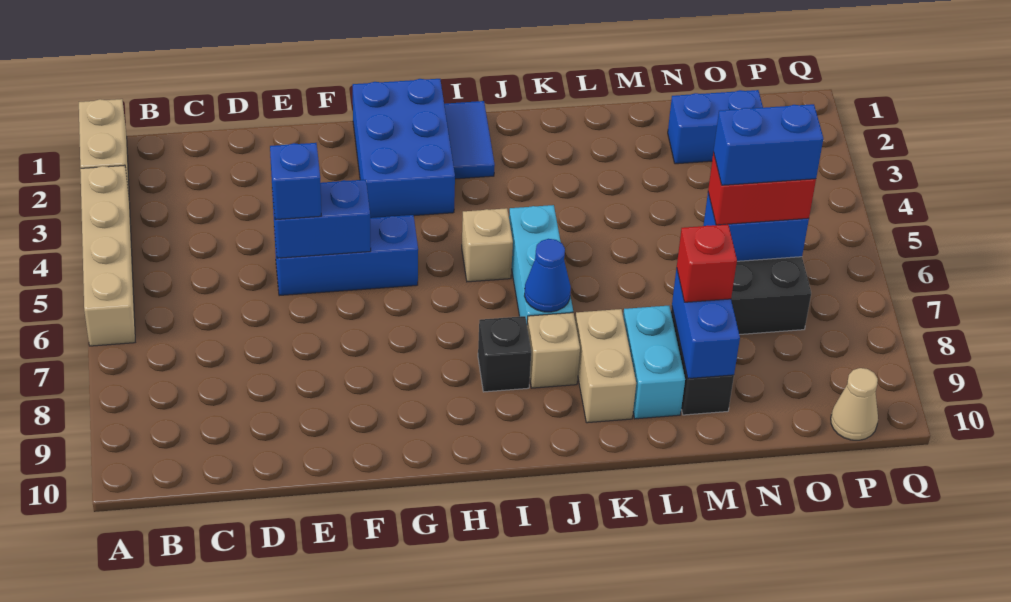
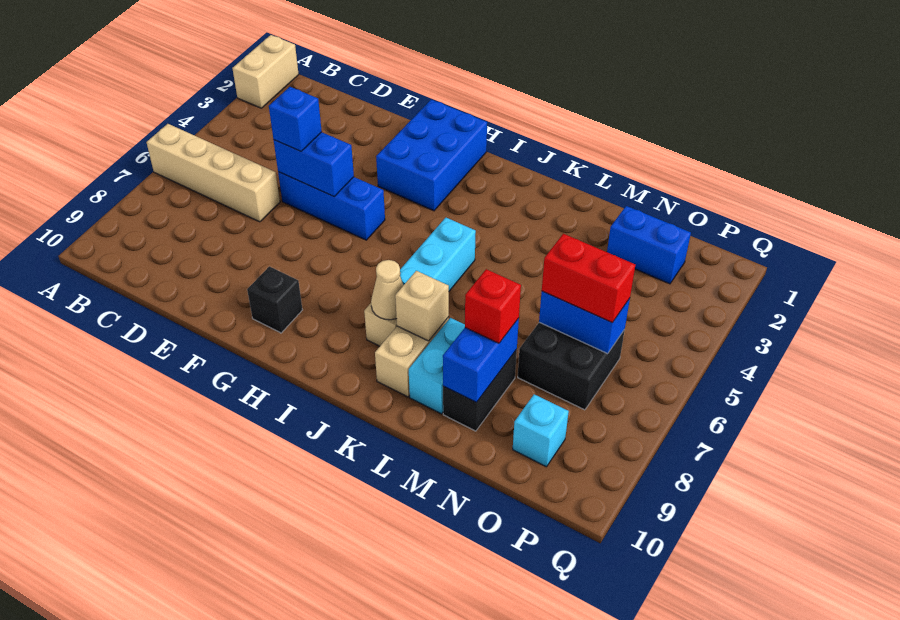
tan 1x4 brick [80,165,135,346] -> tan 1x4 brick turned to [146,124,280,222]
blue 1x2 tile [444,101,495,179] -> none
tan 1x1 brick [462,208,513,282] -> tan 1x1 brick moved to [395,271,449,341]
black 1x1 brick [478,316,531,392] -> black 1x1 brick moved to [247,266,302,333]
blue 1x1 cone [524,239,571,312] -> none
blue 1x2 brick [714,104,823,185] -> none
none -> cyan 1x1 brick [513,394,569,467]
tan 1x1 cone [831,368,878,440] -> tan 1x1 cone moved to [371,260,403,320]

